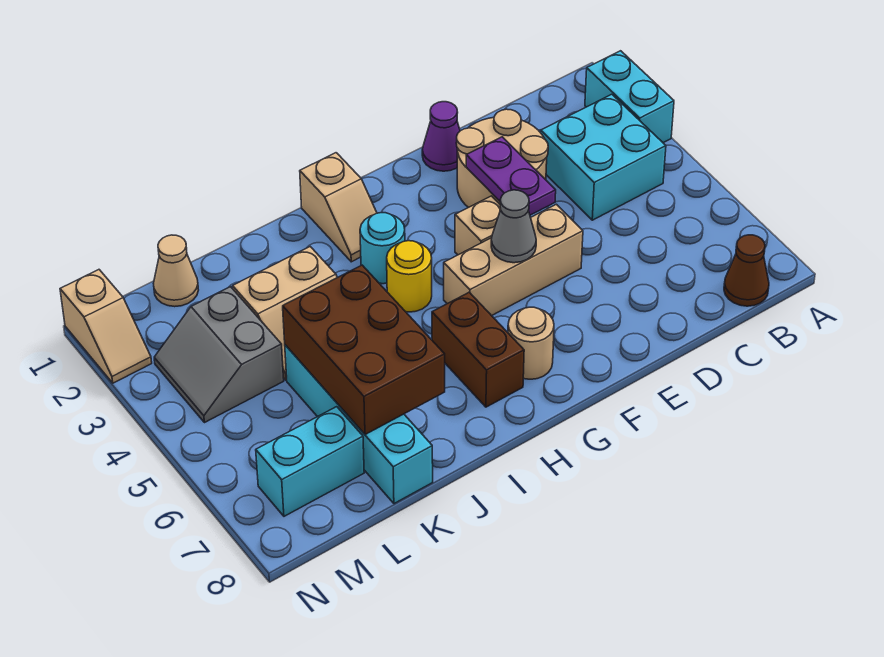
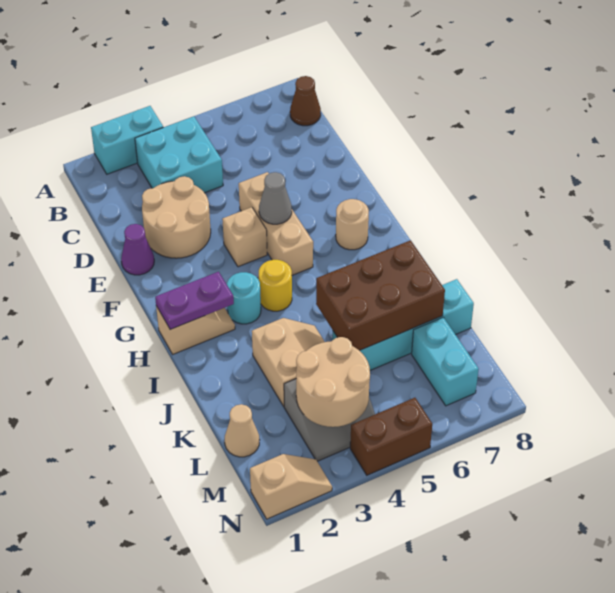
purple 1x2 plate [466,137,556,215] -> purple 1x2 plate moved to [155,272,234,330]
brown 1x2 brick [432,292,524,407] -> brown 1x2 brick moved to [350,398,432,475]
none -> tan 2x2 round brick [296,337,370,427]

